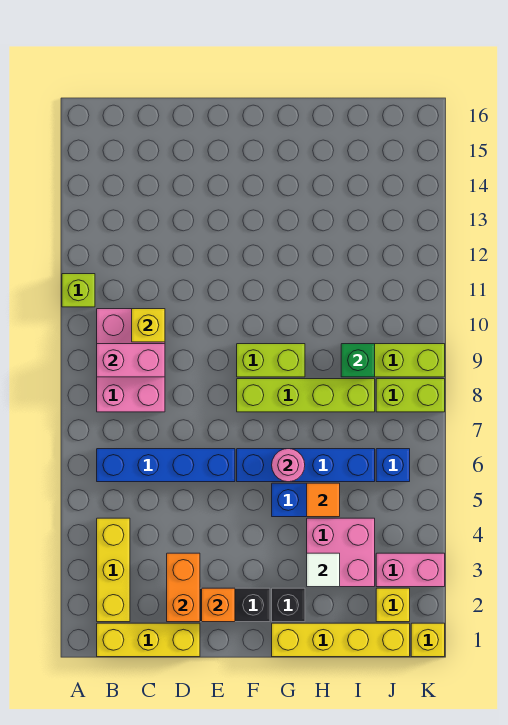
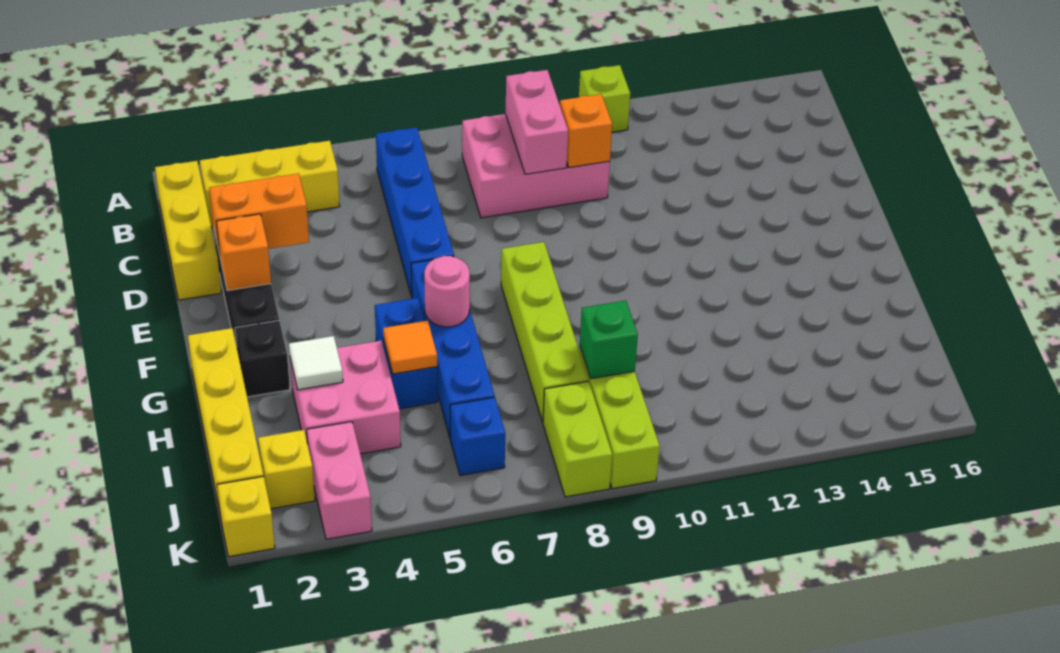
yellow 1x1 brick [132,309,165,342] -> orange 1x1 brick [560,94,612,167]
lime 1x2 brick [237,344,305,377] -> none

